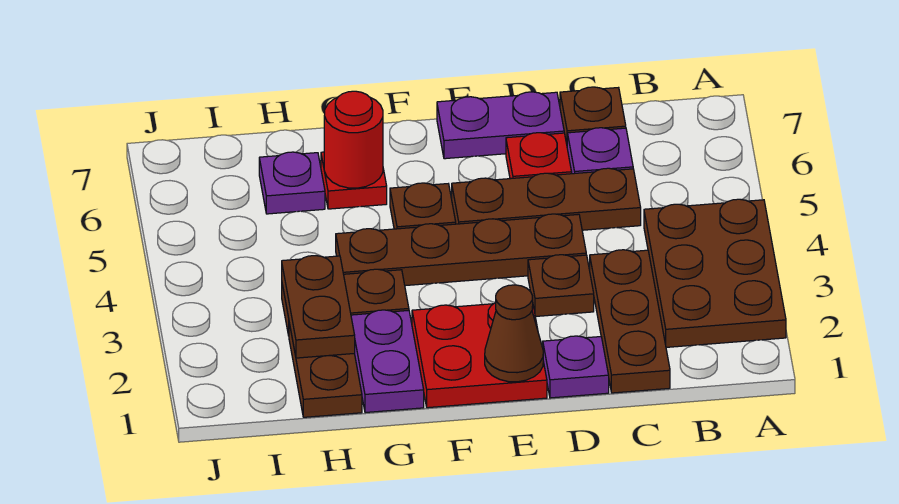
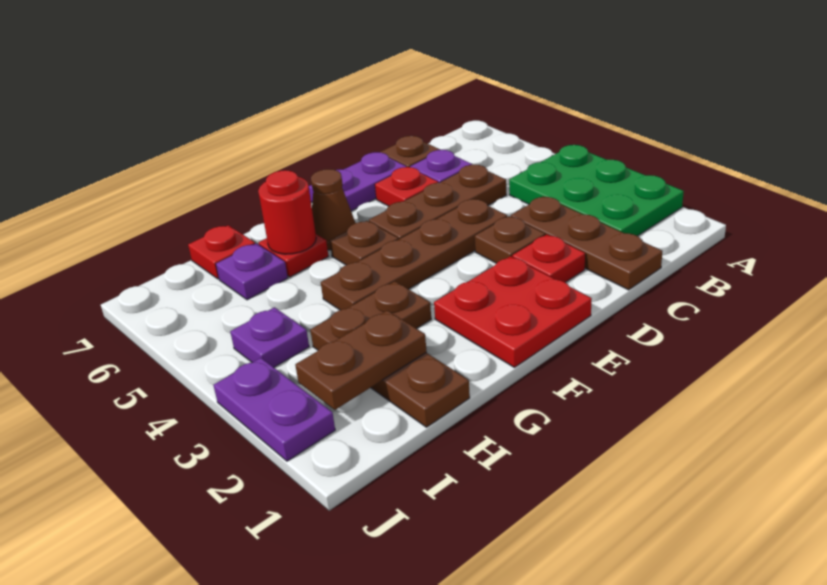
brown 2x3 plate [644,199,786,347] -> green 2x3 plate [509,145,684,236]
purple 1x1 plate [543,336,609,398] -> purple 1x1 plate moved to [230,307,309,367]
none -> red 1x1 plate [512,235,585,282]
brown 1x1 cone [485,285,543,382] -> brown 1x1 cone moved to [311,169,355,250]
purple 1x2 plate [351,310,424,413] -> purple 1x2 plate moved to [213,358,335,461]
brown 1x2 plate [282,256,355,358] -> brown 1x2 plate turned to [295,310,427,410]
none -> red 1x1 plate [188,225,255,279]

